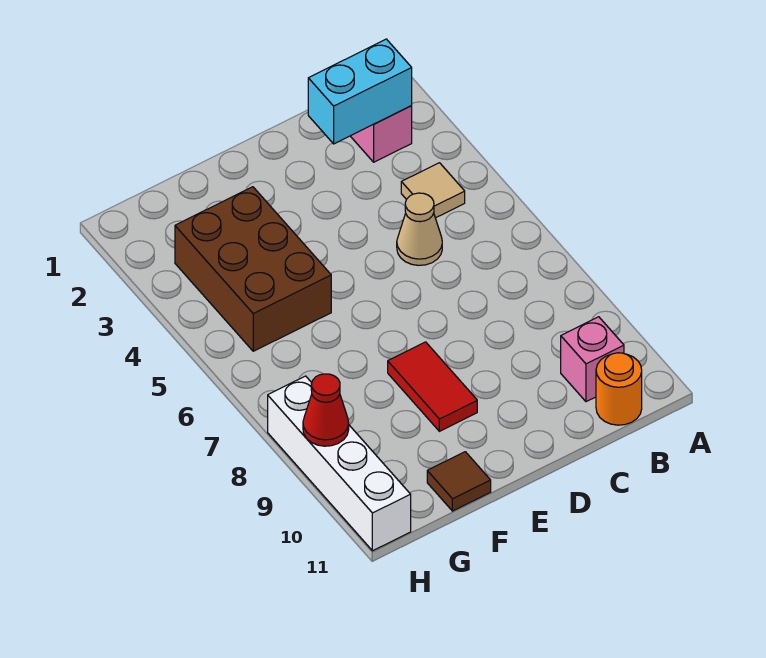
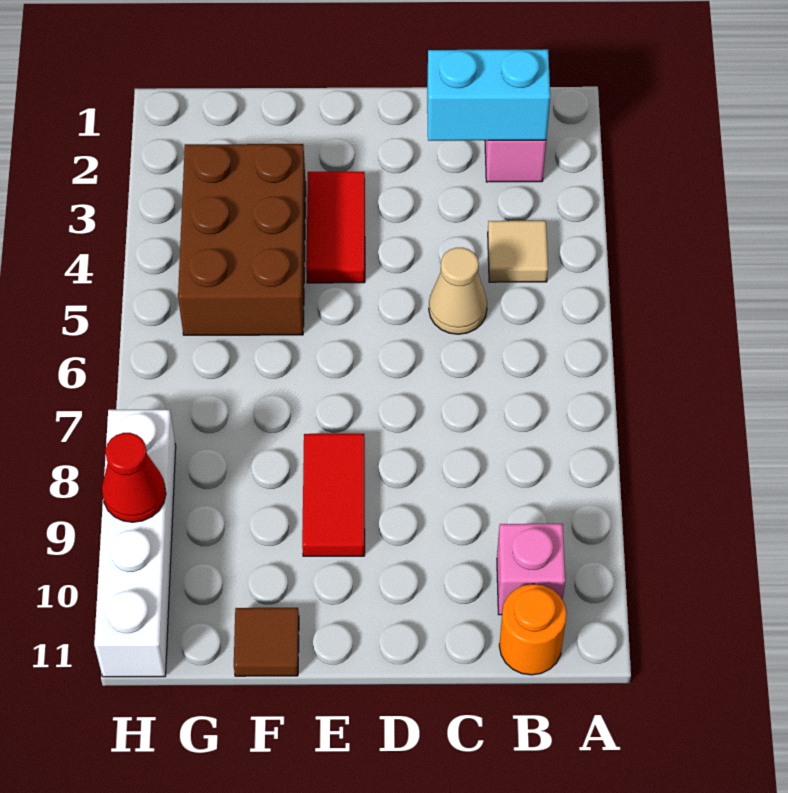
none -> red 1x2 tile [306,172,365,283]

